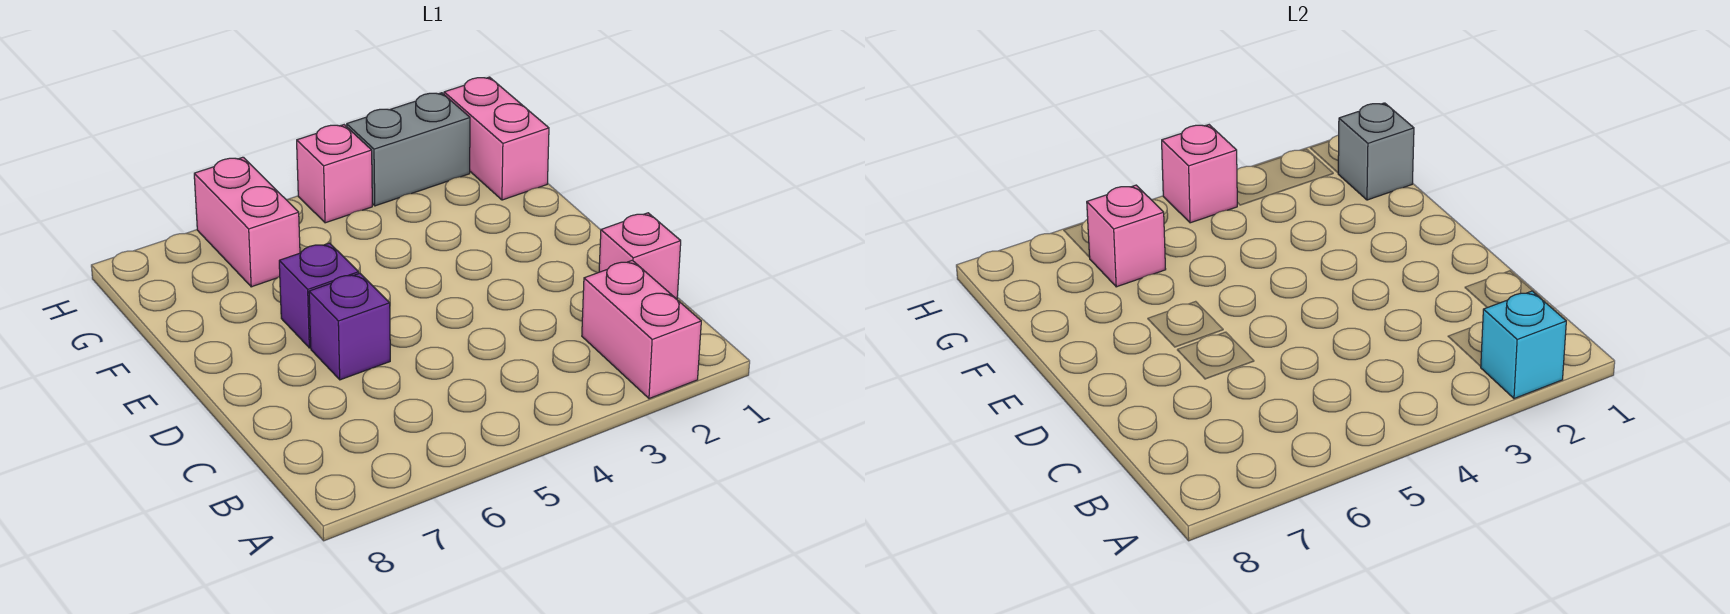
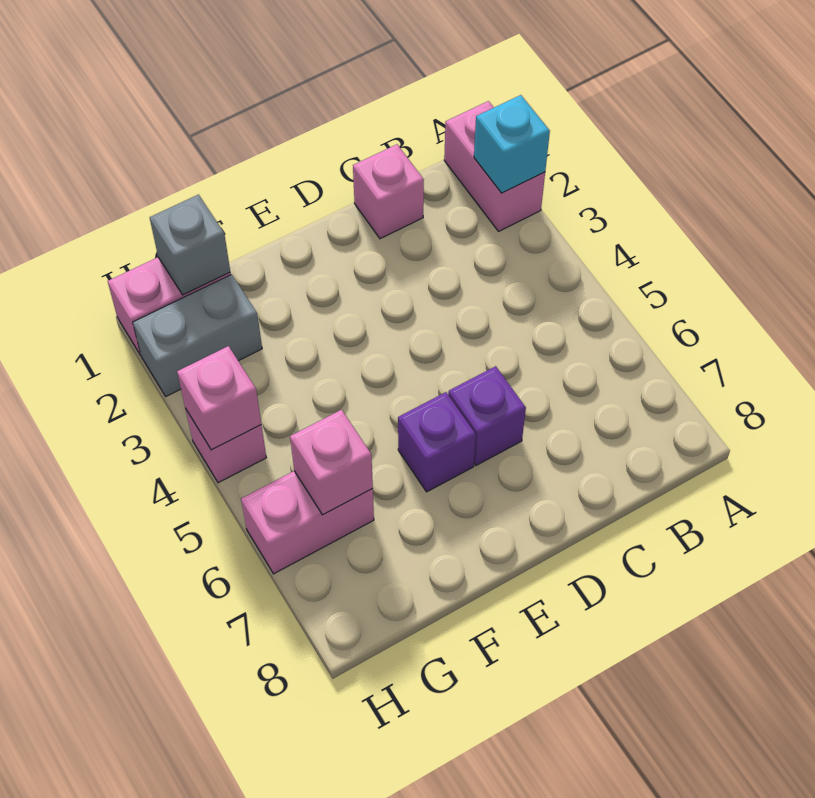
pink 1x2 brick [582,260,701,399] -> pink 1x2 brick turned to [444,101,545,231]
grey 1x2 brick [347,93,470,206] -> grey 1x2 brick turned to [133,274,262,396]

